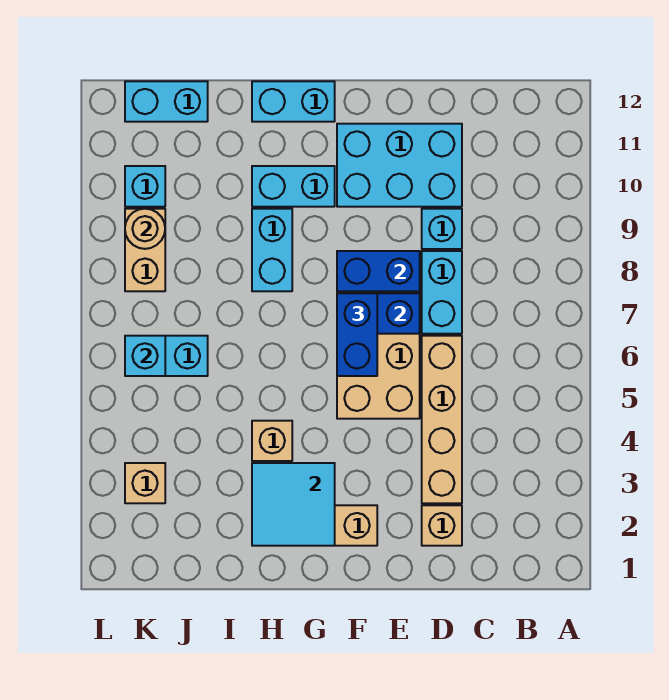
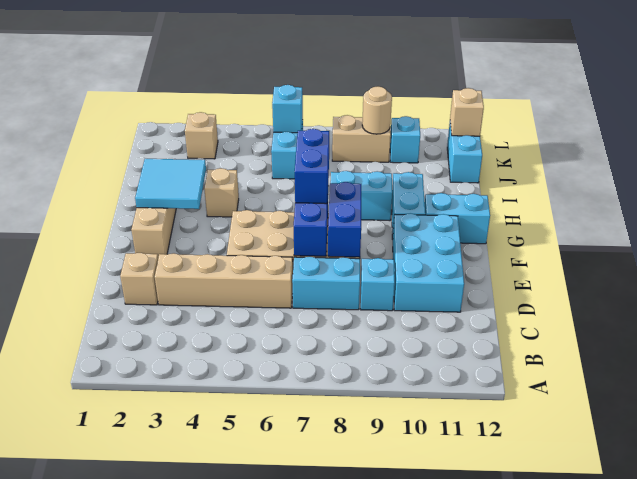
blue 1x2 brick [337,293,377,376] -> blue 1x2 brick turned to [295,129,329,204]
cyan 1x2 brick [252,81,335,122] -> cyan 1x2 brick turned to [425,193,490,244]
none -> tan 1x1 brick [450,88,484,136]

